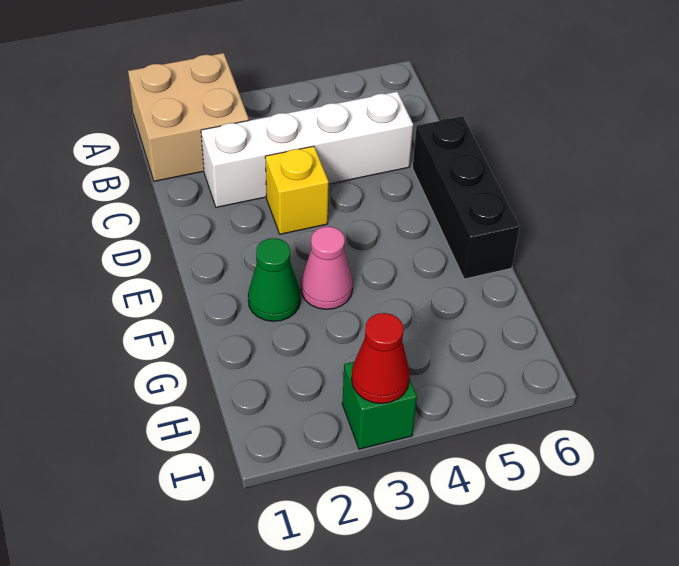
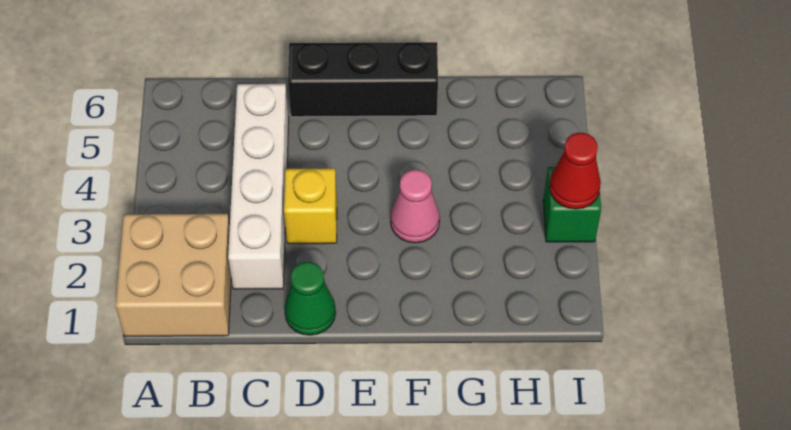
green 1x1 cone [248,238,300,321] -> green 1x1 cone moved to [285,262,336,335]

